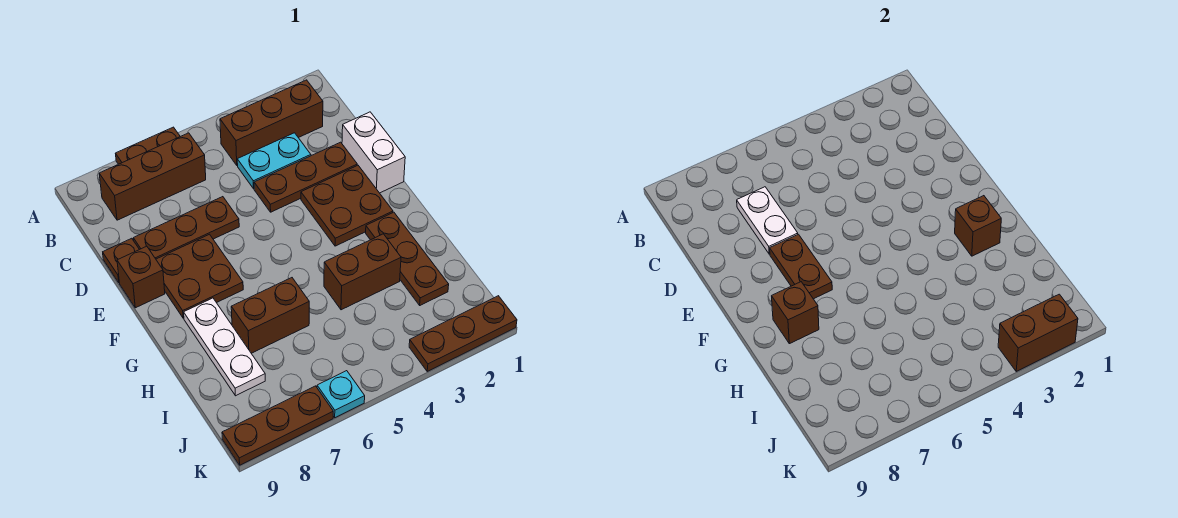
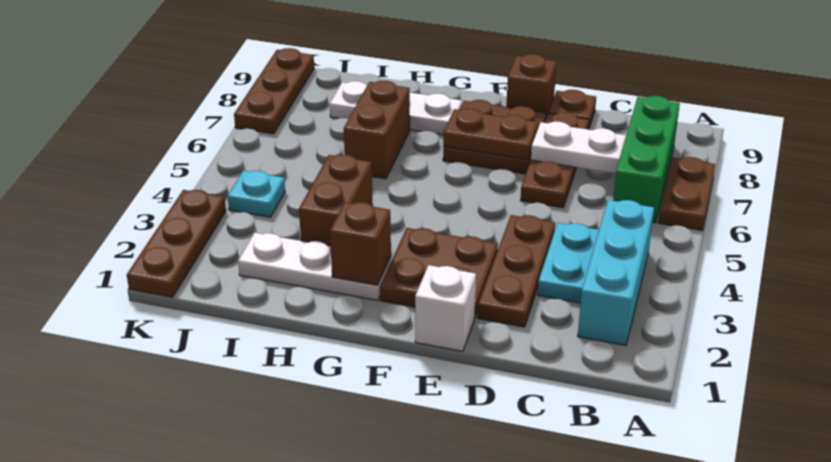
brown 1x3 brick [220,80,323,165] -> cyan 1x3 brick [578,200,654,345]
brown 1x3 brick [99,133,206,220] -> green 1x3 brick [613,96,680,223]
white 1x2 brick [342,112,405,193] -> white 1x1 brick [415,265,476,351]
brown 1x3 plate [366,212,449,305] -> white 1x3 plate [238,233,391,300]
brown 1x1 brick [772,282,819,344] -> none
brown 1x2 brick [998,294,1078,371] -> none
cyan 1x1 plate [317,371,365,418] -> cyan 1x1 plate moved to [228,171,285,217]

